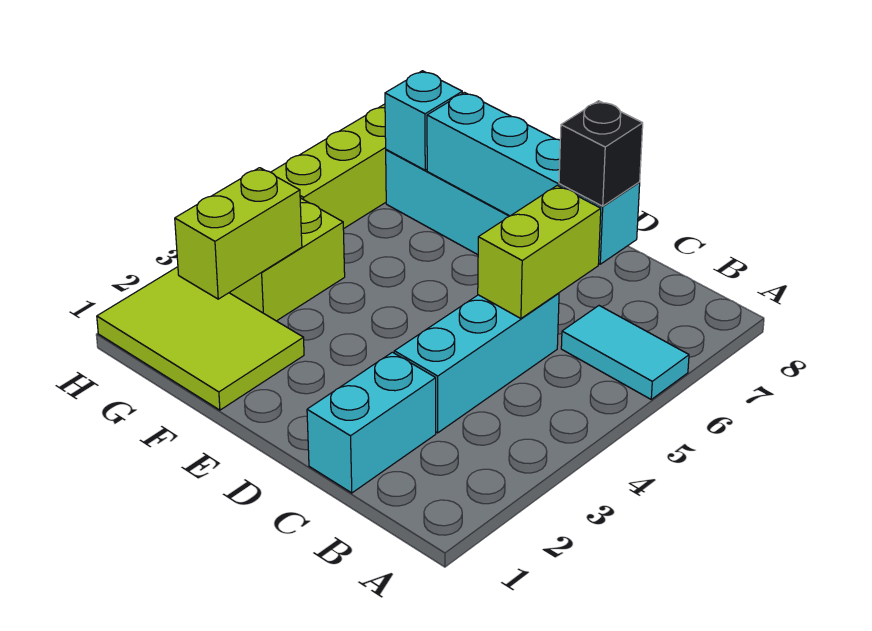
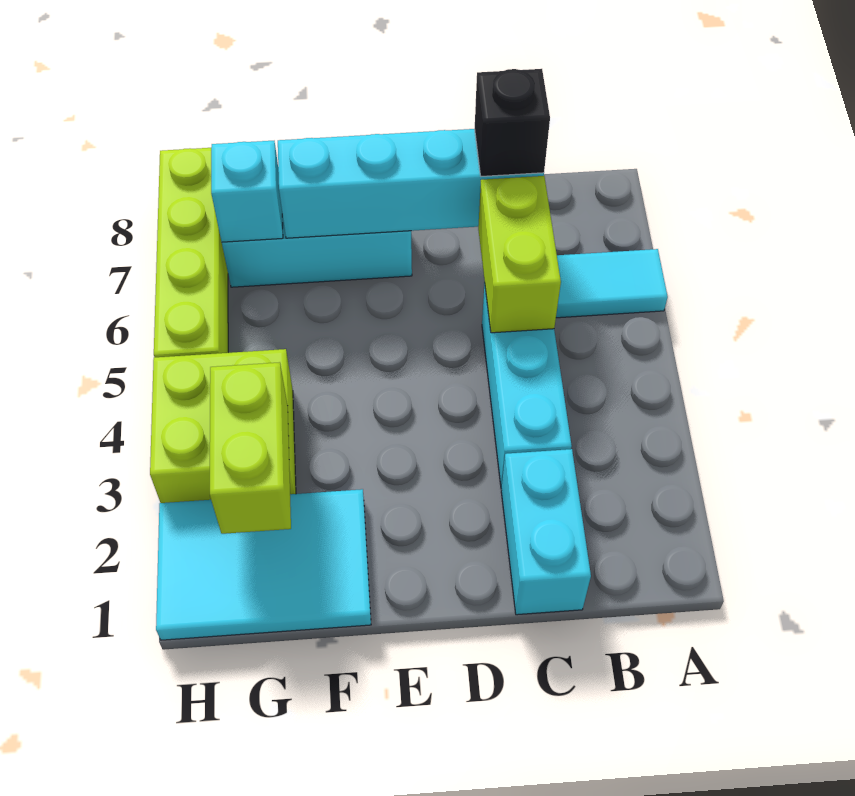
lime 2x3 tile [97,267,304,410] -> cyan 2x3 tile [156,489,371,640]

